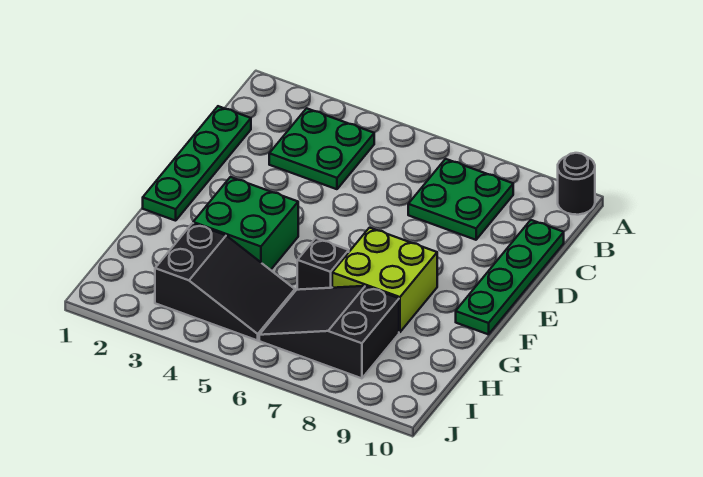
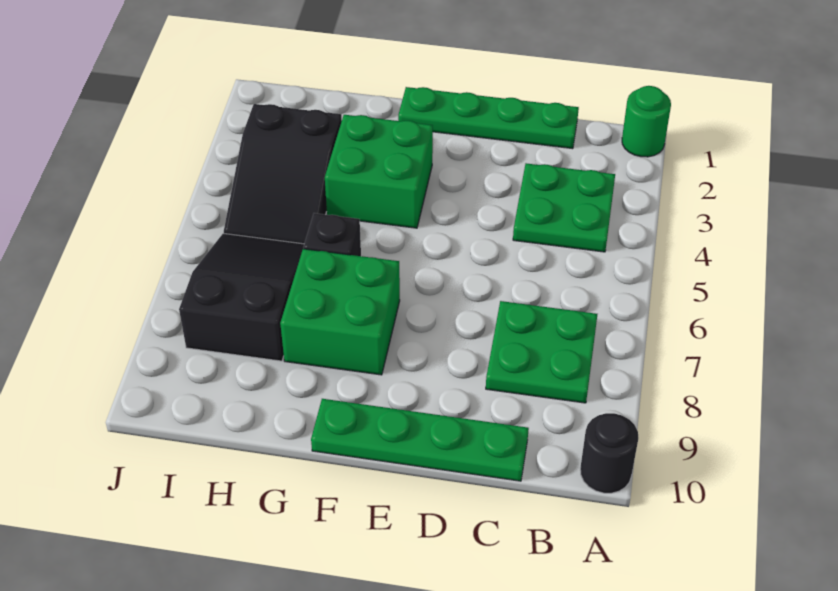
none -> green 1x1 round brick [622,86,671,157]
lime 2x2 brick [332,228,437,332] -> green 2x2 brick [280,249,400,375]

